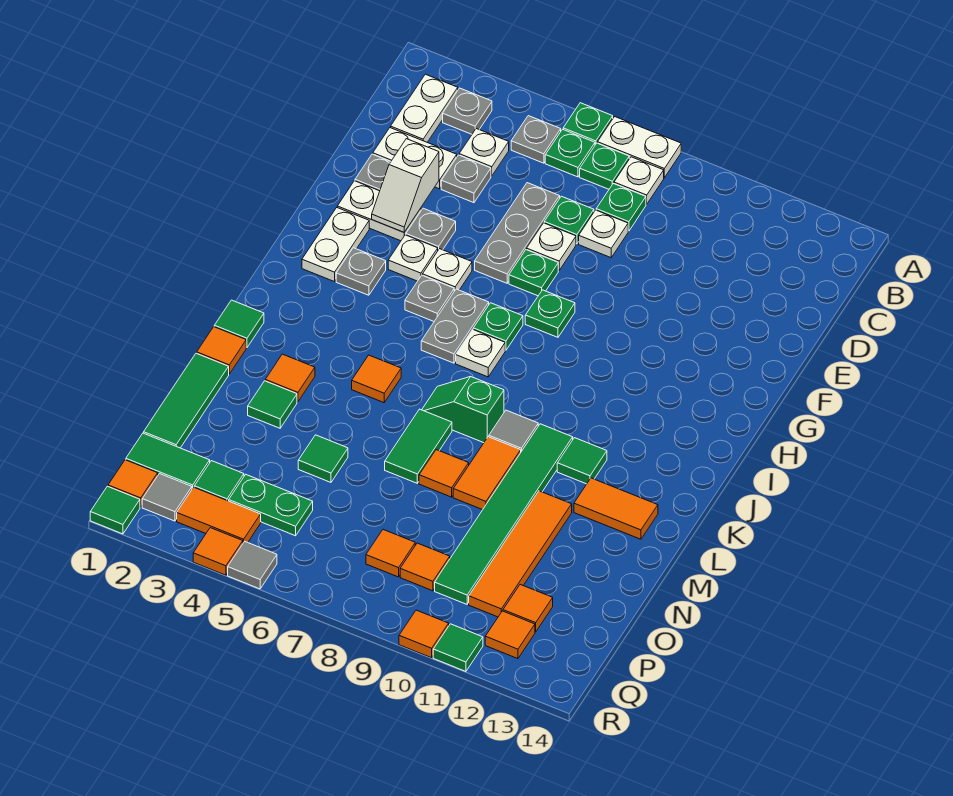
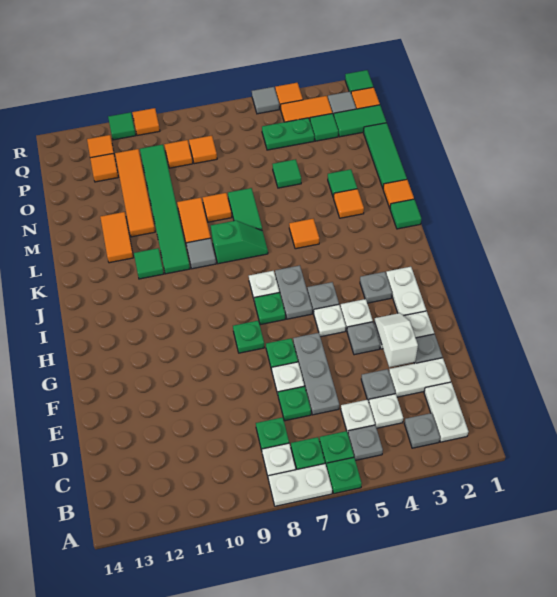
white 1x1 plate [579,210,628,258] -> white 1x1 plate moved to [341,400,375,433]
orange 1x2 tile [574,478,658,539] -> orange 1x2 tile turned to [100,212,133,263]

